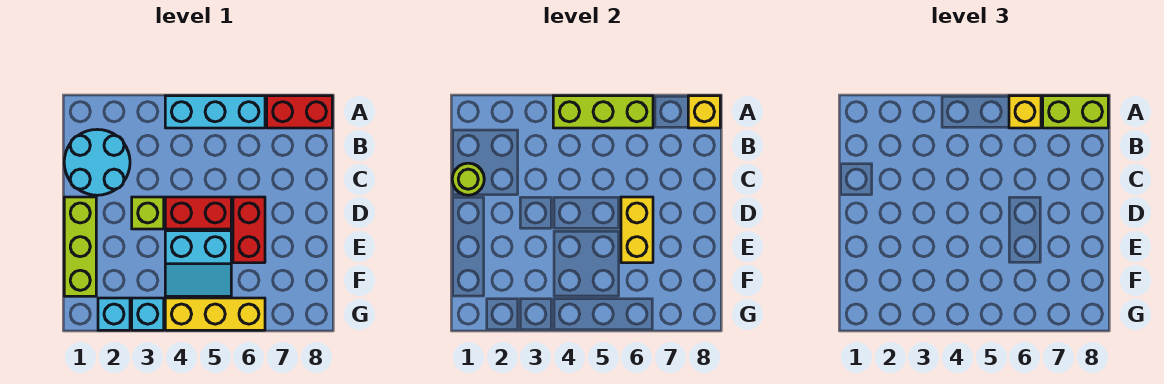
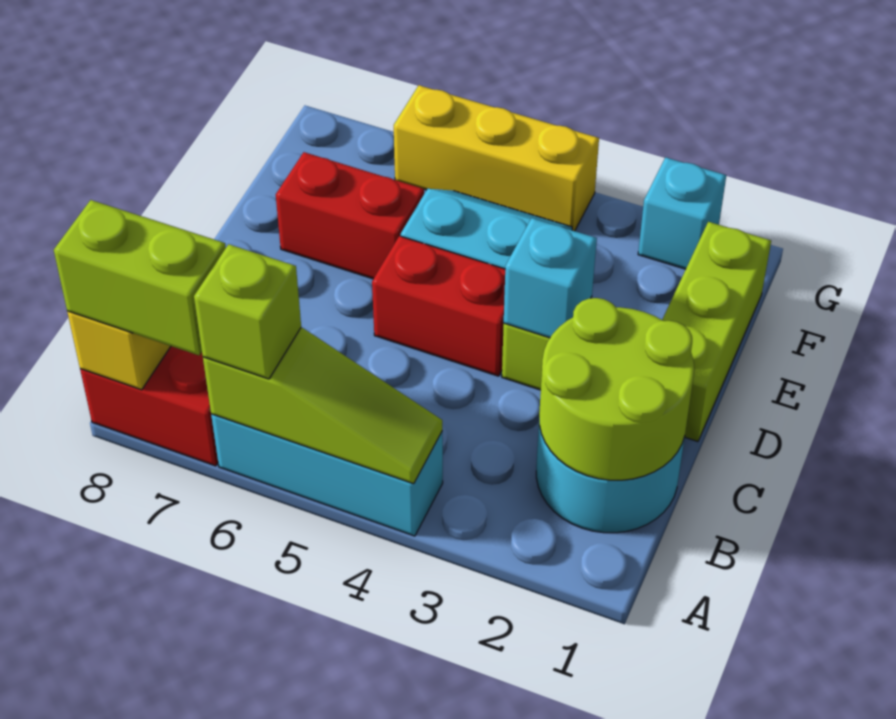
lime 1x3 brick [553,96,653,128] -> lime 1x3 slope [203,328,442,484]
yellow 1x1 brick [1009,96,1041,128] -> lime 1x1 brick [194,244,301,379]
lime 1x1 round brick [452,163,484,195] -> lime 2x2 round brick [539,298,694,480]
red 1x2 brick [233,197,265,263] -> red 1x2 brick turned to [276,152,424,279]
yellow 1x2 brick [621,197,653,263] -> none
cyan 1x1 brick [132,298,164,330] -> cyan 1x1 brick moved to [504,218,597,338]

